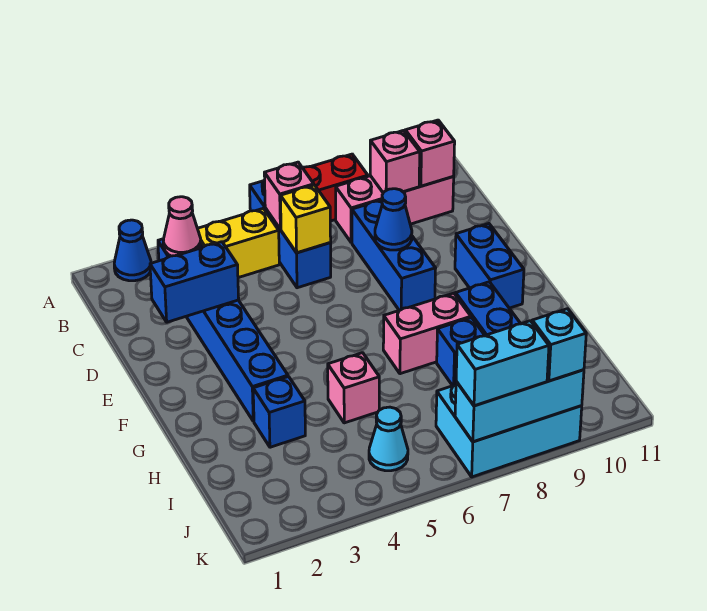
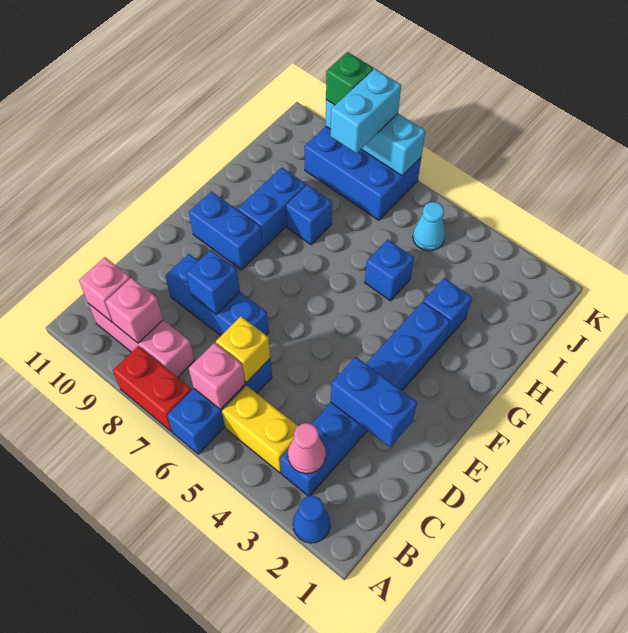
blue 1x3 brick [352,200,436,310] -> blue 1x3 brick turned to [165,254,269,336]
blue 1x1 cone [375,189,412,250] -> blue 1x1 brick [186,250,240,314]
blue 1x2 brick [455,224,524,308] -> blue 1x2 brick turned to [189,191,263,270]
pink 1x2 brick [383,293,471,374] -> none
pink 1x1 brick [328,353,379,423] -> blue 1x1 brick [365,240,414,301]
cyan 2x3 brick [436,385,582,477] -> blue 2x3 brick [304,126,421,220]
cyan 1x2 brick [456,321,549,406] -> cyan 1x2 brick turned to [331,69,401,153]
cyan 1x1 brick [532,309,586,381] -> green 1x1 brick [326,52,373,105]

